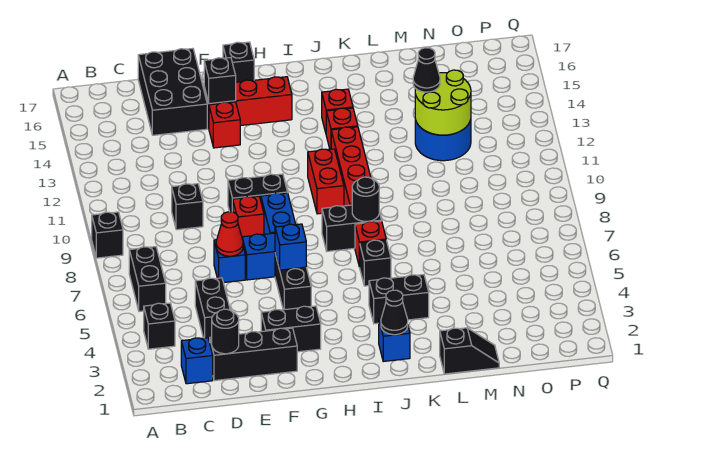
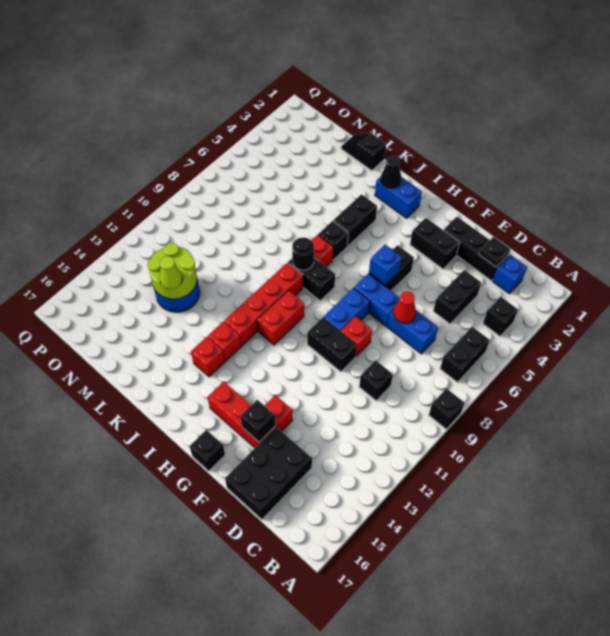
black 1x1 round brick [212,309,239,354] -> black 1x1 plate [479,237,510,267]
blue 1x1 brick [214,240,245,283] -> blue 1x2 brick [387,310,438,354]
blue 1x1 brick [379,318,410,361] -> blue 1x2 brick [375,177,422,218]
black 1x2 brick [369,275,429,324] -> black 1x2 brick turned to [333,194,377,246]
black 1x1 cone [413,48,440,92] -> lime 1x1 cone [159,256,182,289]

